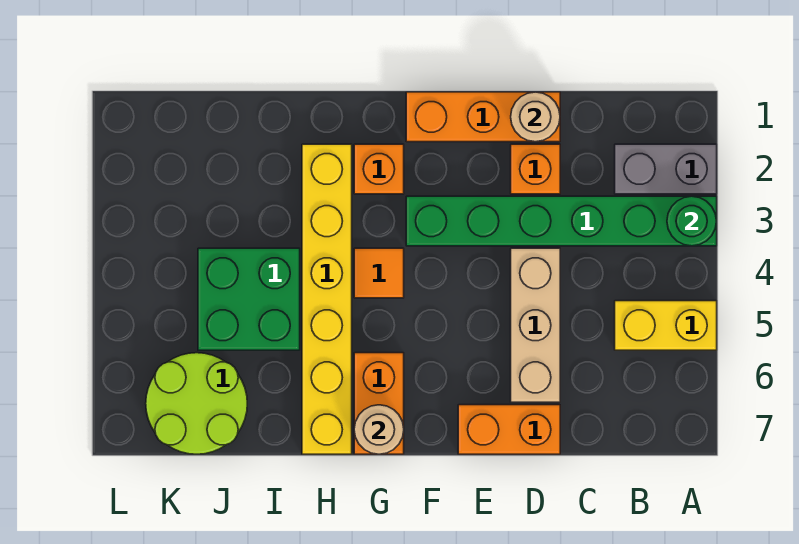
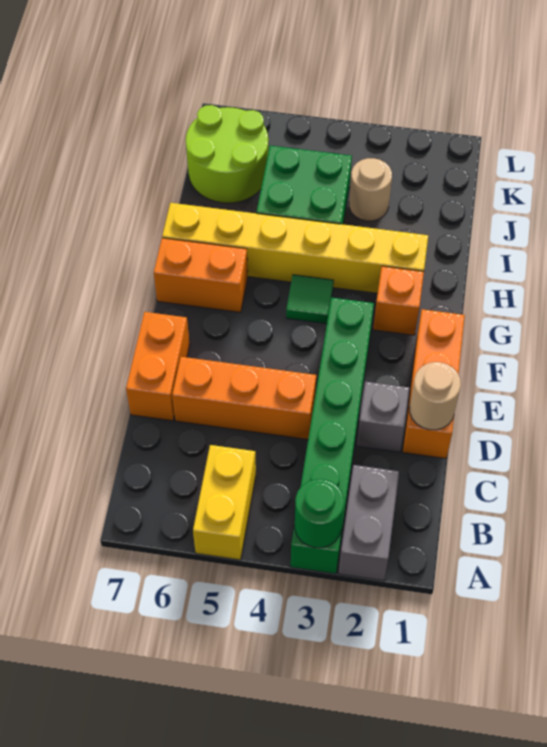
orange 1x1 brick [511,144,560,194] -> grey 1x1 brick [357,382,409,452]
tan 1x3 brick [511,248,560,402] -> orange 1x3 brick [172,357,316,439]
orange 1x1 tile [354,248,404,298] -> green 1x1 tile [286,275,334,324]
tan 1x1 round brick [354,405,404,454] -> tan 1x1 round brick moved to [349,158,392,221]

